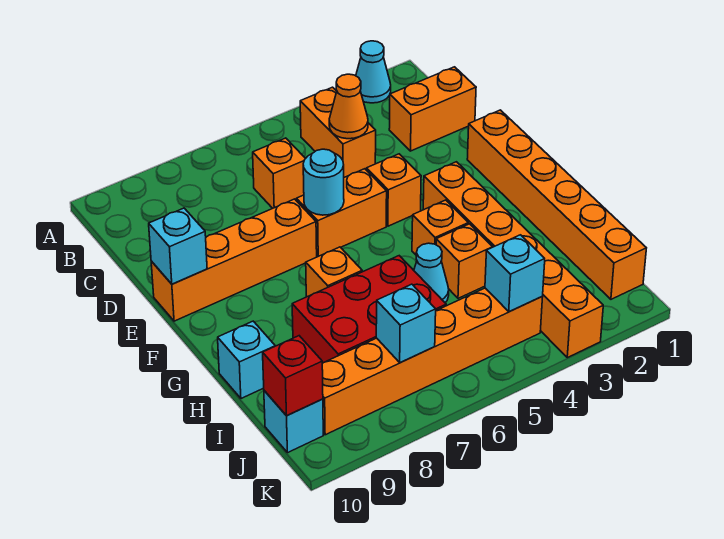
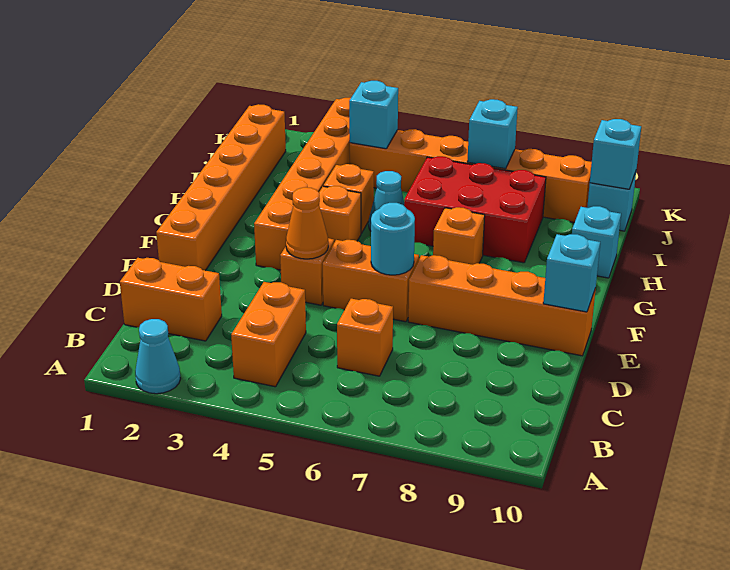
orange 1x1 cone [329,74,368,139] -> orange 1x1 cone moved to [286,187,328,259]
red 1x1 brick [263,336,323,416] -> cyan 1x1 brick [590,119,641,189]

